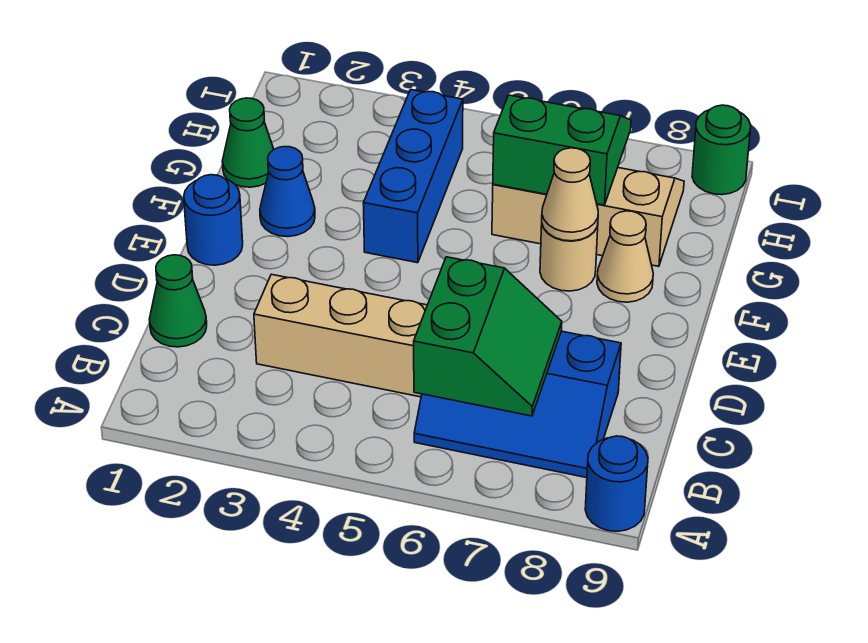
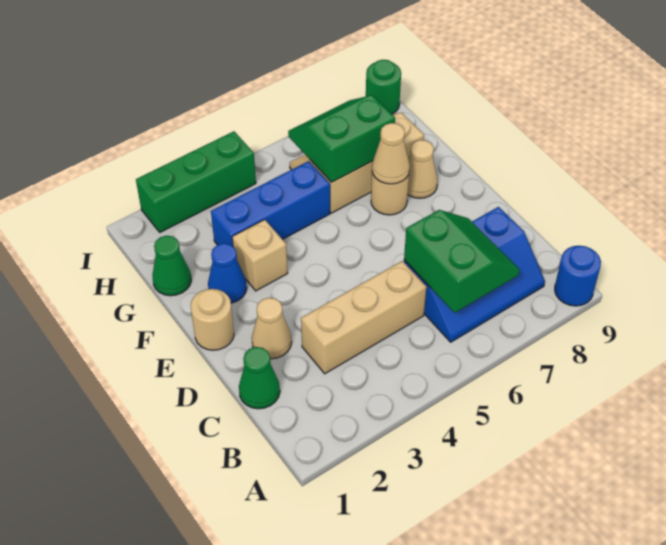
none -> tan 1x1 cone [252,298,292,359]
blue 1x1 round brick [184,175,243,265] -> tan 1x1 round brick [191,289,234,350]
none -> tan 1x1 brick [232,220,288,291]
blue 1x3 brick [363,90,463,263] -> blue 1x3 brick turned to [211,161,330,246]
none -> green 1x3 brick [136,131,256,232]

